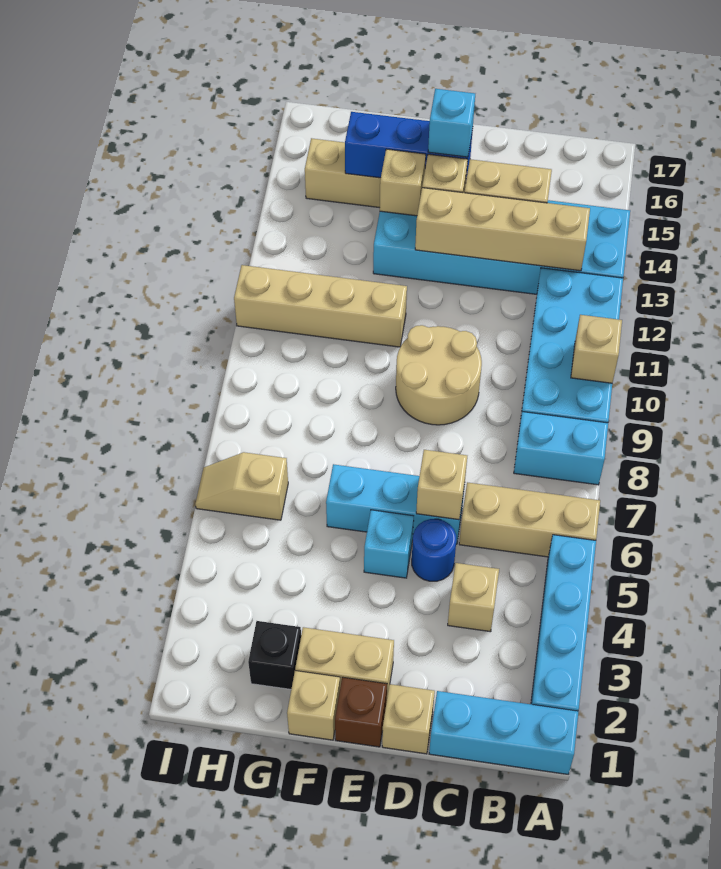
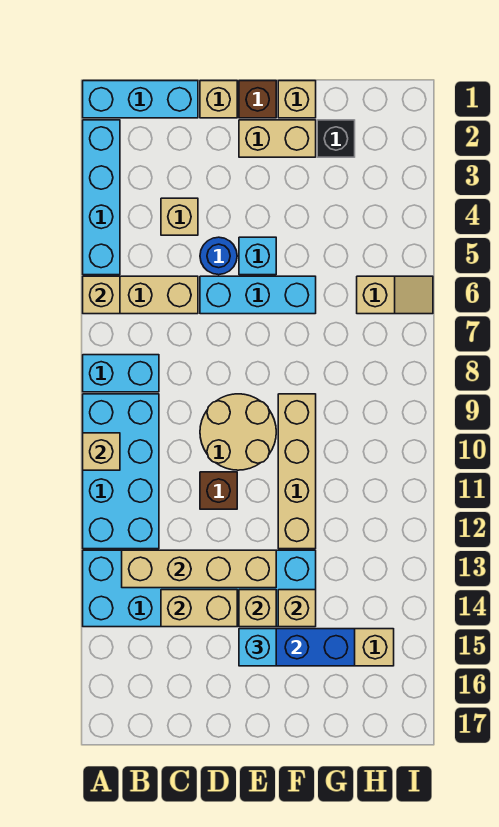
tan 1x1 brick [416,450,467,520] -> tan 1x1 brick moved to [83,276,120,314]
none -> brown 1x1 brick [200,472,237,509]
tan 1x4 brick [234,265,407,347] -> tan 1x4 brick turned to [278,394,316,549]

